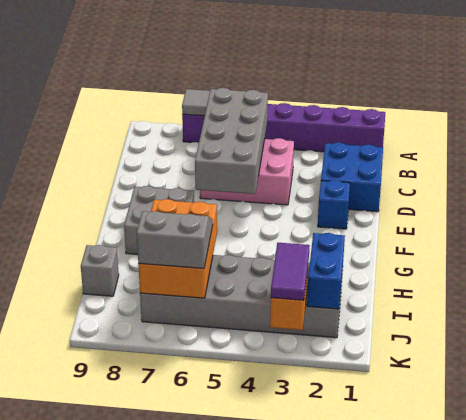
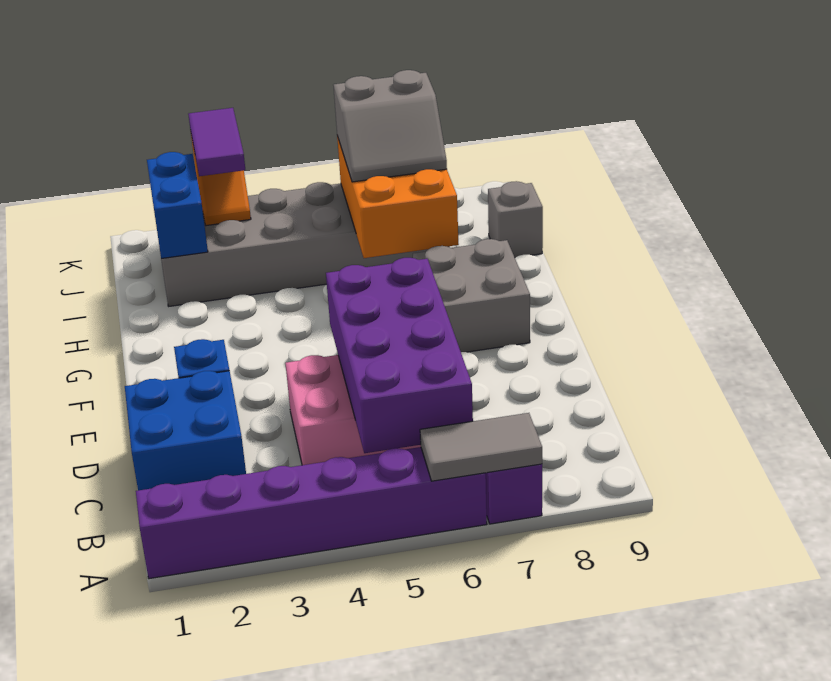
grey 2x4 brick [195,88,268,194] -> purple 2x4 brick [326,258,473,453]

